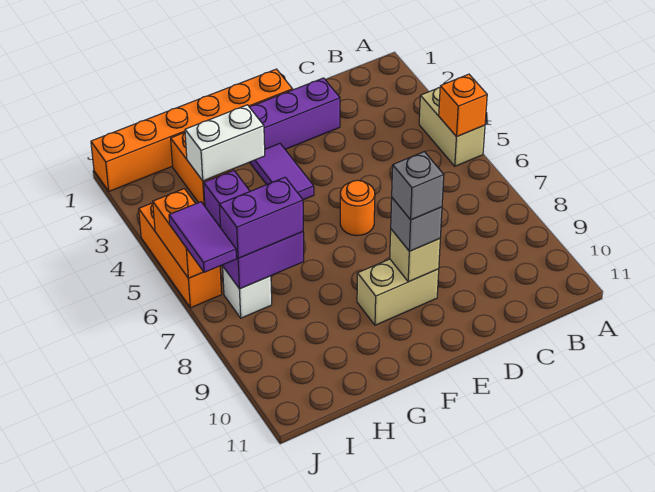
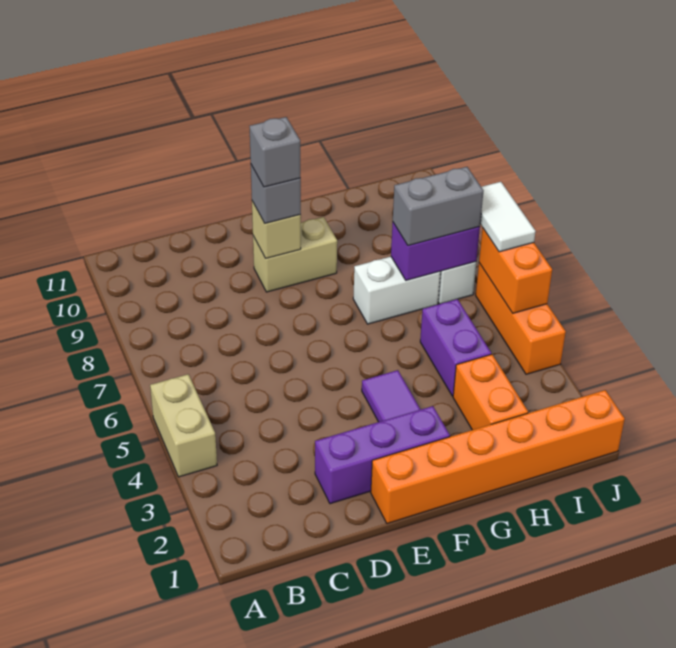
orange 1x1 brick [439,74,487,137] -> none
orange 1x1 round brick [340,180,375,236] -> none
white 1x2 brick [185,105,265,181] -> white 1x2 brick moved to [353,257,440,324]
purple 1x2 brick [219,177,303,258] -> grey 1x2 brick [393,167,483,246]
purple 1x2 tile [169,202,236,272] -> white 1x2 tile [480,182,536,252]

